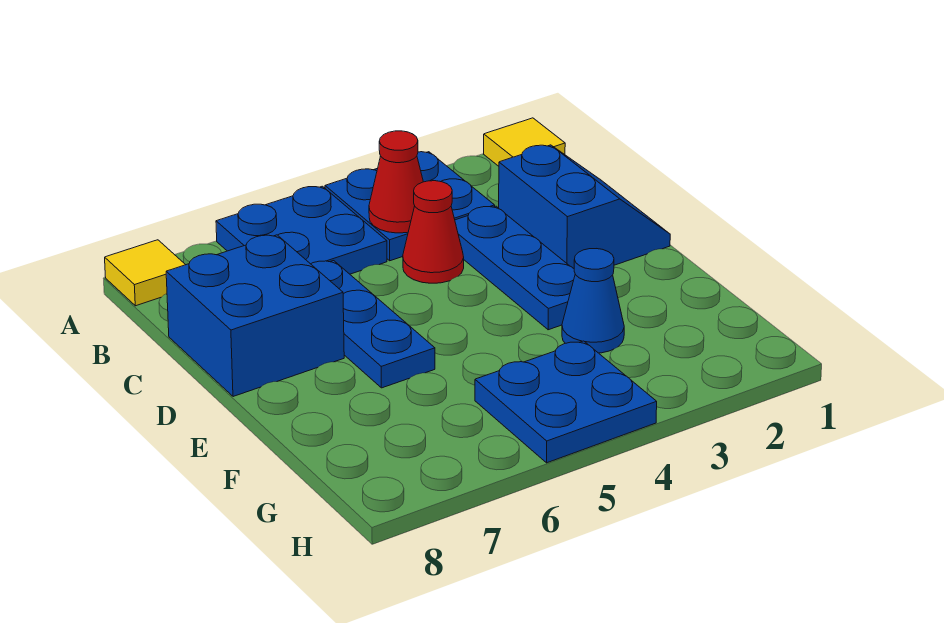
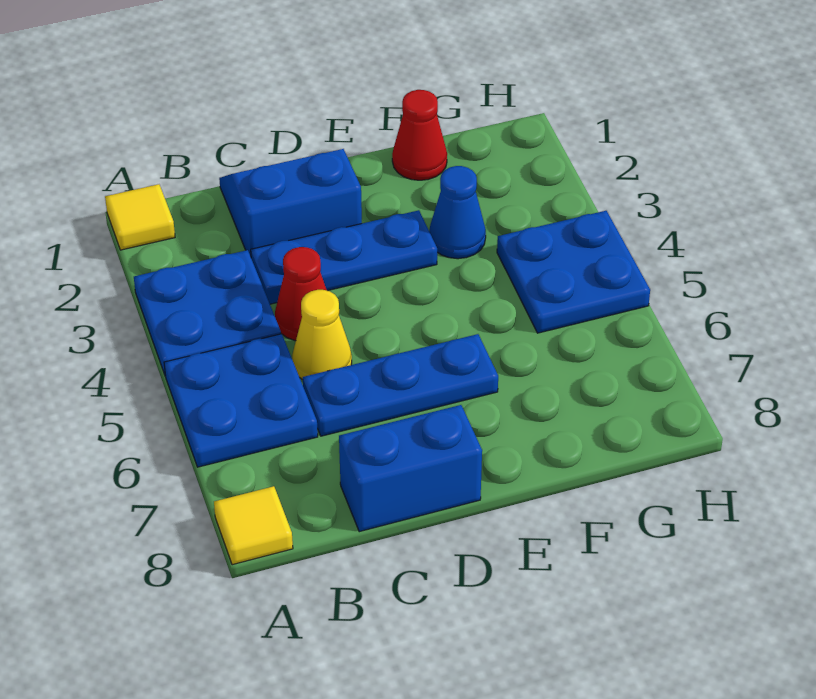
red 1x1 cone [369,131,423,233] -> red 1x1 cone moved to [392,90,447,180]
none -> yellow 1x1 cone [292,290,352,380]
blue 2x2 brick [166,235,344,397] -> blue 1x2 brick [339,405,482,532]

